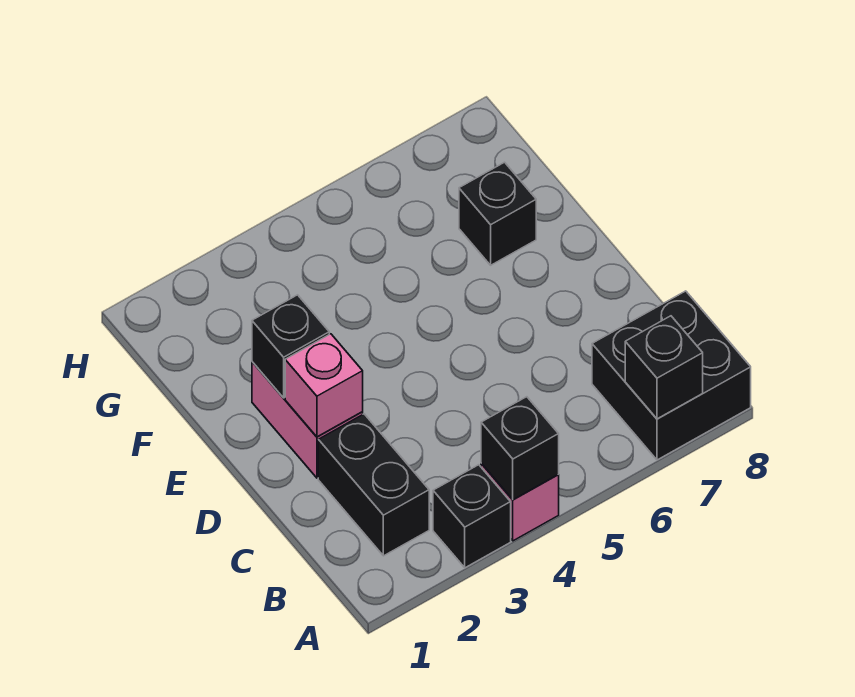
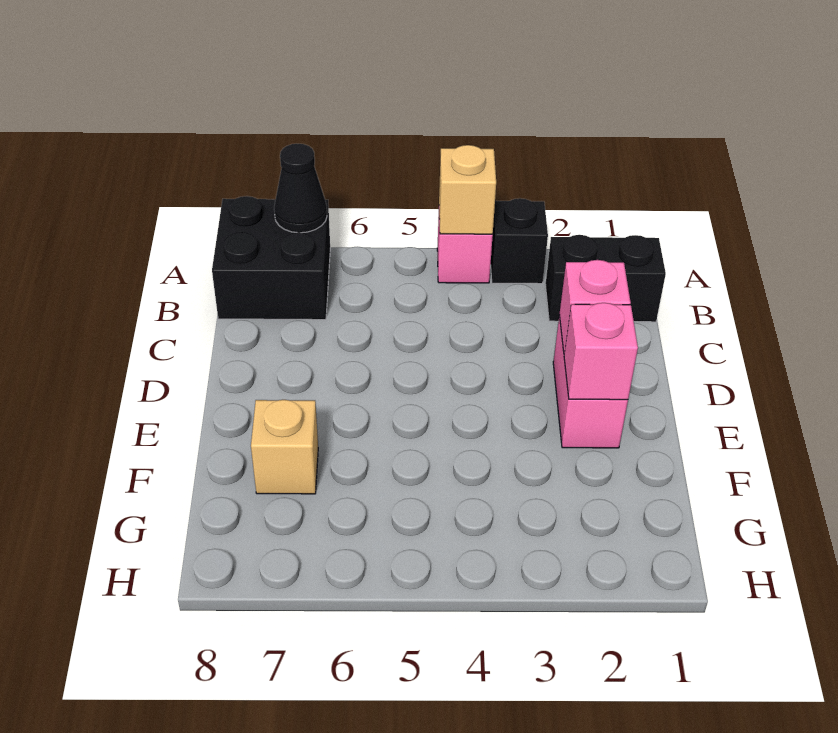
black 1x1 brick [481,397,559,500] -> tan 1x1 brick [439,145,496,234]
black 1x1 brick [625,316,703,419] -> black 1x1 cone [274,144,327,233]
black 1x2 brick [318,414,429,556] -> black 1x2 brick turned to [545,235,666,322]
black 1x1 brick [252,295,329,398] -> pink 1x1 brick [564,303,638,400]
black 1x1 brick [459,162,536,265] -> tan 1x1 brick [251,400,318,494]

